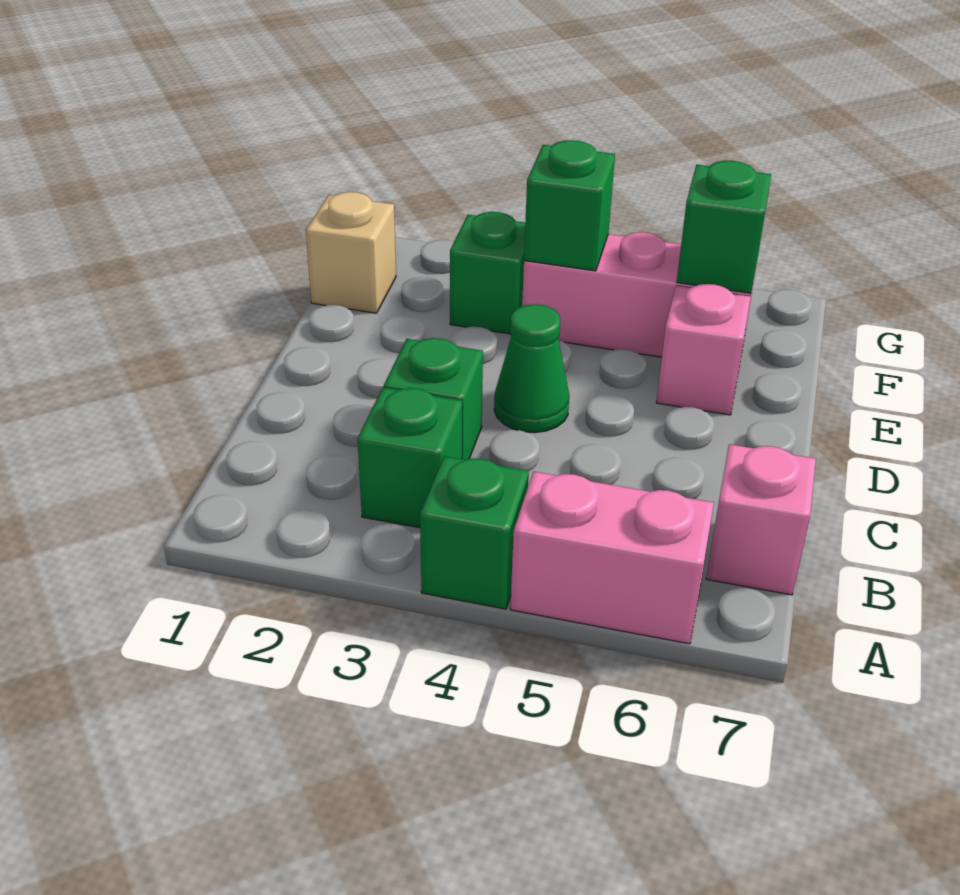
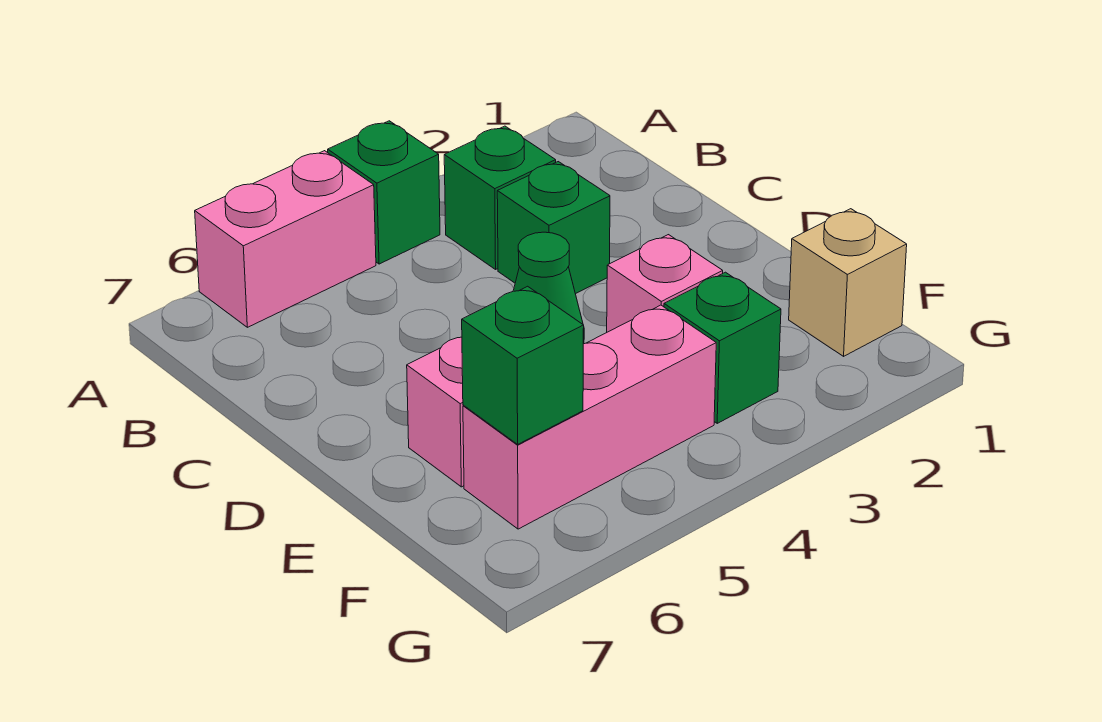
pink 1x1 brick [706,444,816,595] -> pink 1x1 brick moved to [607,235,723,332]
green 1x1 brick [524,140,615,271] -> none

